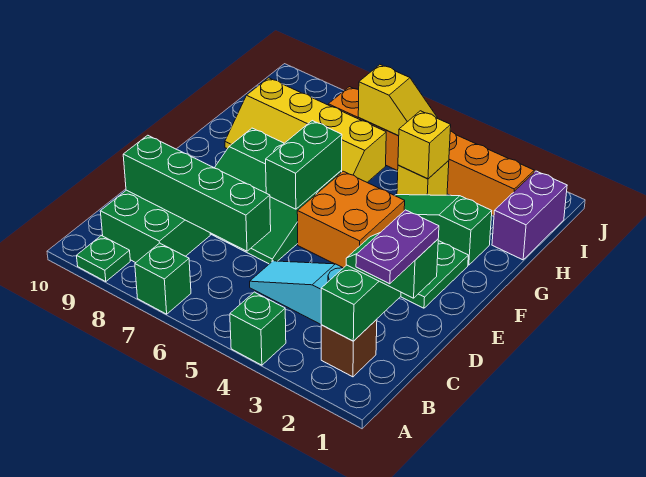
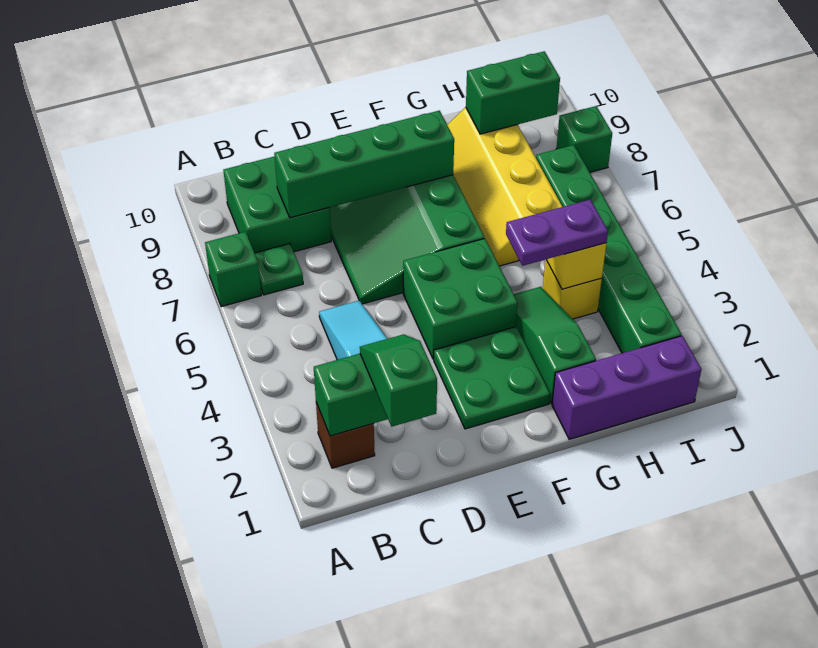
green 1x1 brick [230,292,286,365] -> green 1x1 brick moved to [556,106,612,172]
green 1x1 plate [77,236,130,282] -> green 1x1 plate moved to [255,244,303,295]
purple 1x2 plate [356,210,439,284] -> purple 1x2 plate moved to [506,200,608,266]
green 1x4 brick [123,135,271,251] -> green 1x4 brick turned to [274,111,454,218]
orange 2x2 brick [297,171,405,268] -> green 2x2 brick [403,238,517,359]
green 1x2 brick [266,121,342,209] -> green 1x2 brick moved to [466,51,560,134]
purple 1x2 brick [492,171,567,260] -> purple 1x3 brick [552,336,702,439]
orange 1x6 brick [328,87,534,216] -> green 1x6 brick [536,145,682,353]
yellow 1x2 slope [358,65,438,136] -> none

